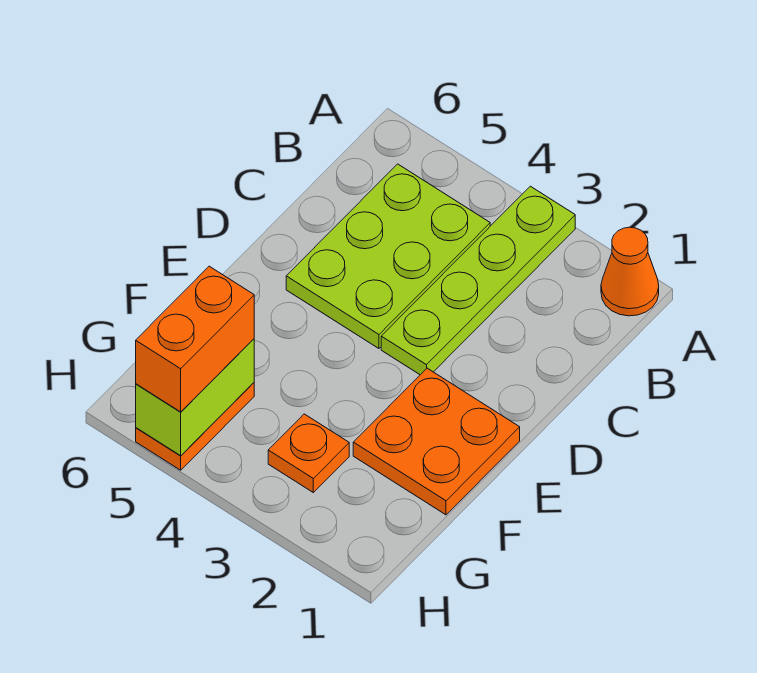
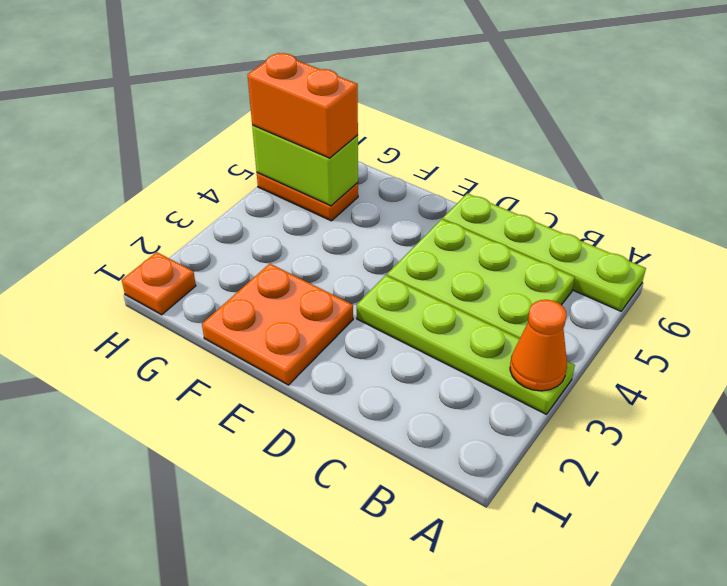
orange 1x1 cone [601,227,659,316] -> orange 1x1 cone moved to [510,300,567,391]
none -> lime 1x4 plate [443,193,646,311]
orange 1x1 plate [268,414,349,492] -> orange 1x1 plate moved to [122,252,196,315]

